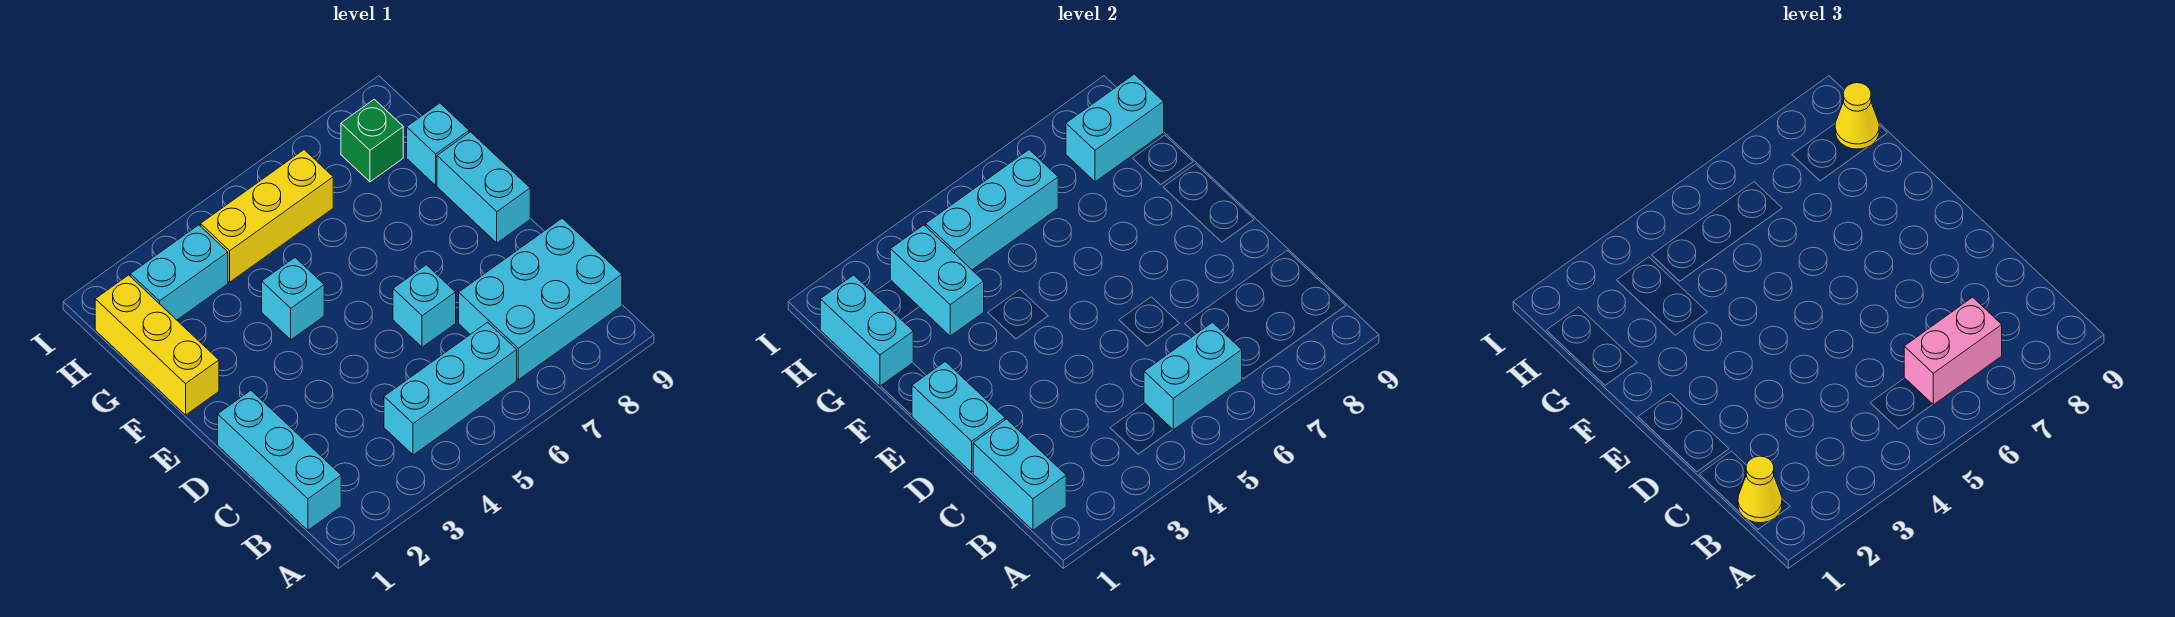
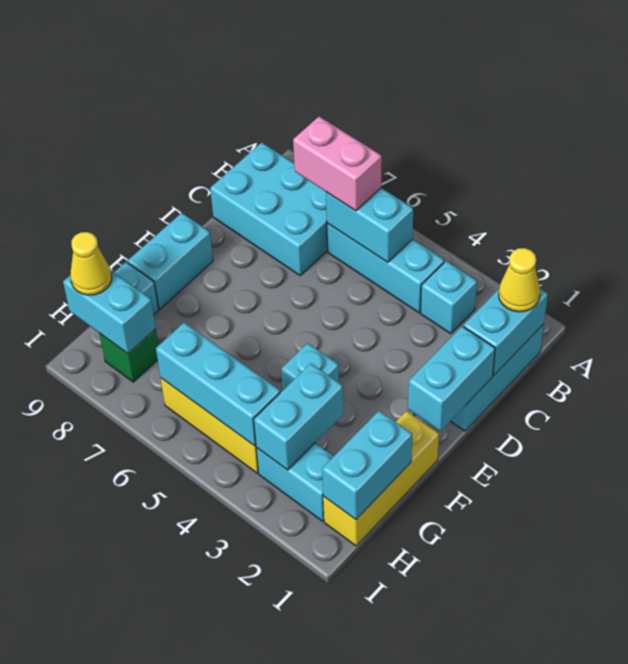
cyan 1x1 brick [393,265,456,347] -> cyan 1x1 brick moved to [420,261,477,334]

